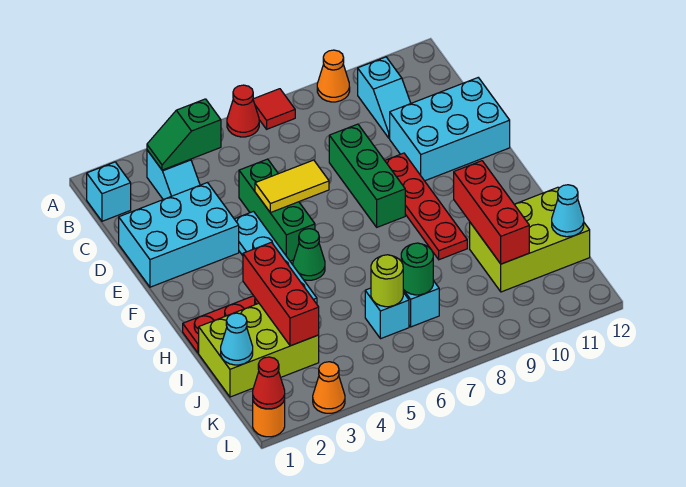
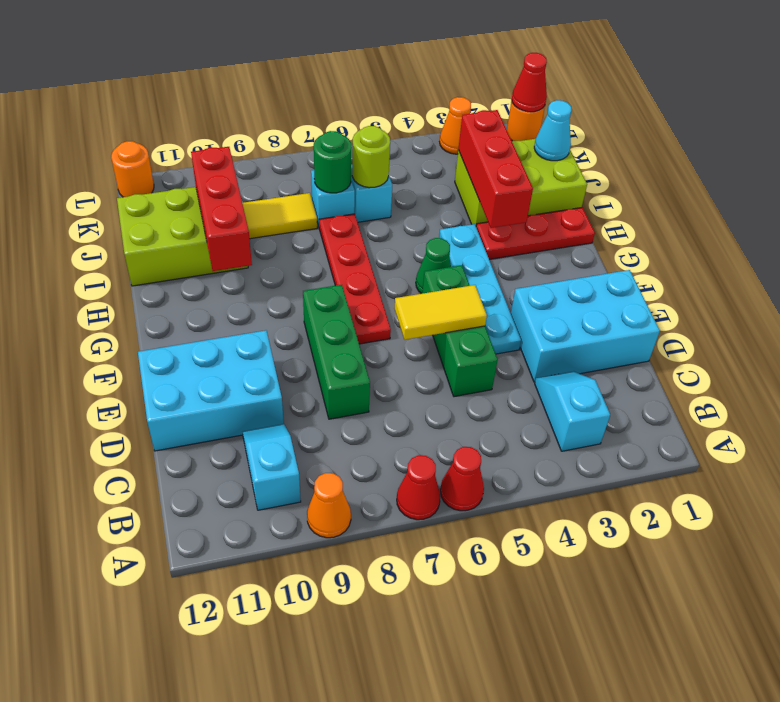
red 1x1 tile [253,89,295,129] -> red 1x1 cone [397,455,440,520]
cyan 1x1 brick [87,162,131,221] -> none
green 1x2 slope [147,99,221,170] -> none
red 1x4 plate [385,153,467,260] -> red 1x4 plate moved to [319,214,391,344]
none -> yellow 1x2 tile [242,193,317,239]
cyan 1x1 cone [552,185,584,237] -> none
none -> orange 1x1 round brick [111,141,154,197]

